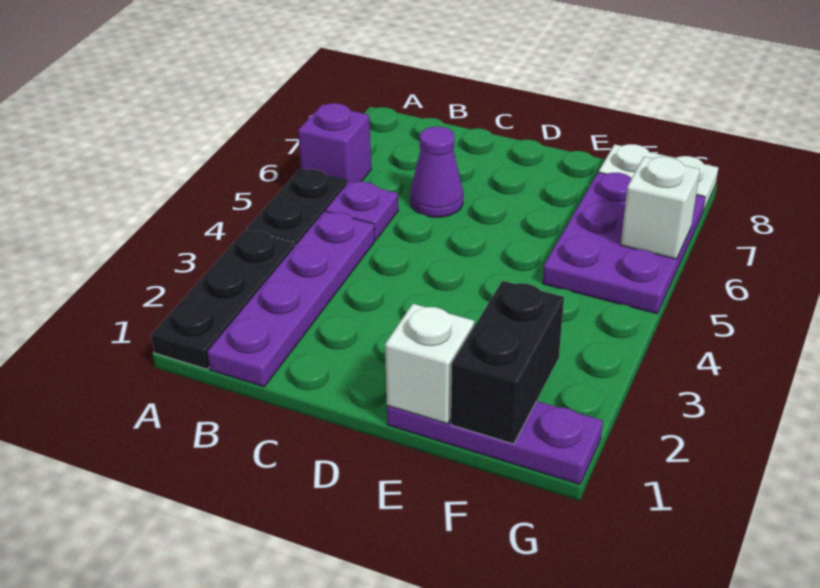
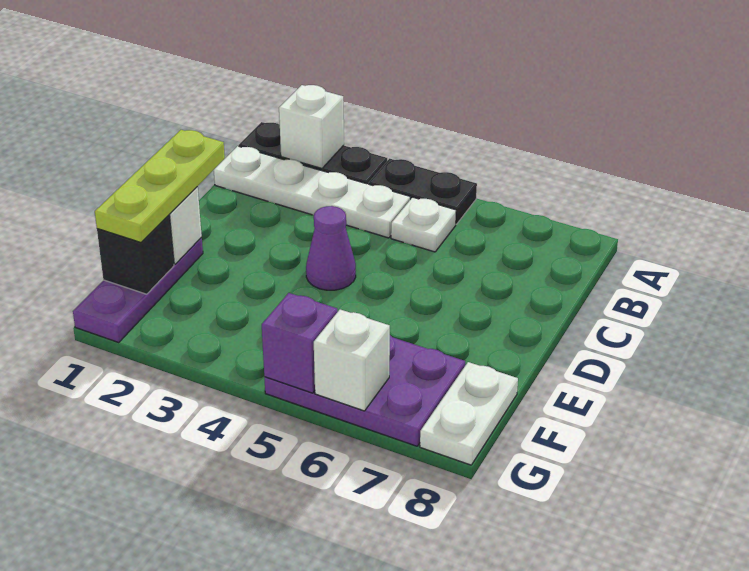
none -> white 1x1 brick [279,85,344,169]
purple 1x1 brick [298,103,371,183] -> purple 1x1 brick moved to [262,293,337,393]
purple 1x4 plate [207,211,375,387] -> white 1x4 plate [214,146,410,238]
purple 1x1 plate [326,181,398,240] -> white 1x1 plate [391,197,456,252]
purple 1x1 cone [410,127,463,217] -> purple 1x1 cone moved to [306,206,356,290]
none -> lime 1x3 plate [95,130,225,242]
black 1x2 brick [451,281,564,444] -> black 1x1 brick [97,215,174,294]

